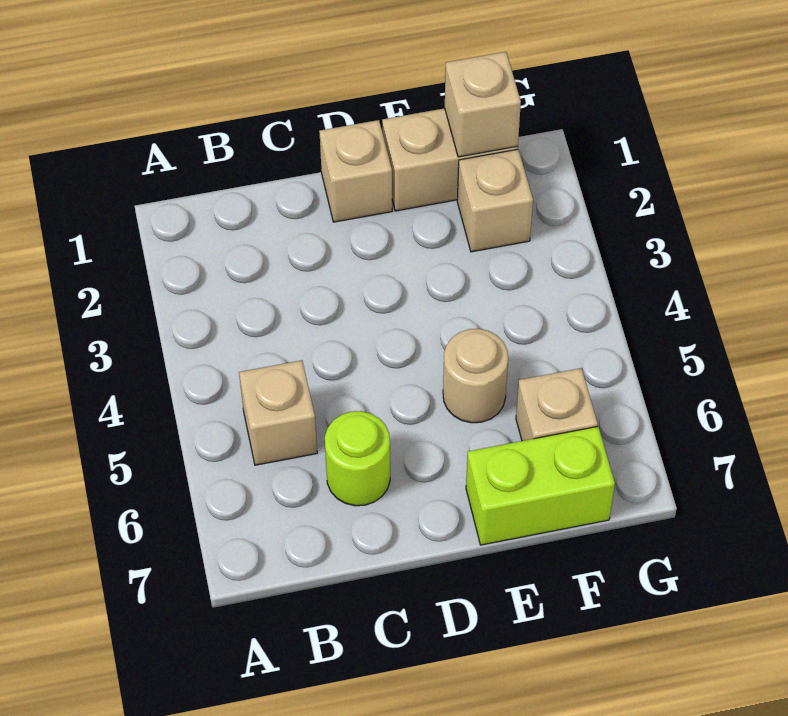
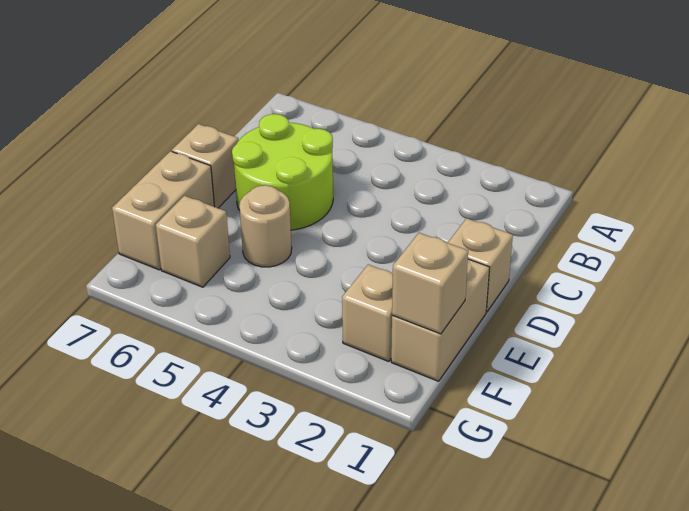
tan 1x1 brick [239,360,317,465] -> tan 1x1 brick moved to [172,124,239,208]
lime 1x1 round brick [325,411,390,506] -> lime 2x2 round brick [232,114,333,230]
lime 1x2 brick [466,426,615,545] -> tan 1x2 brick [112,151,214,270]

